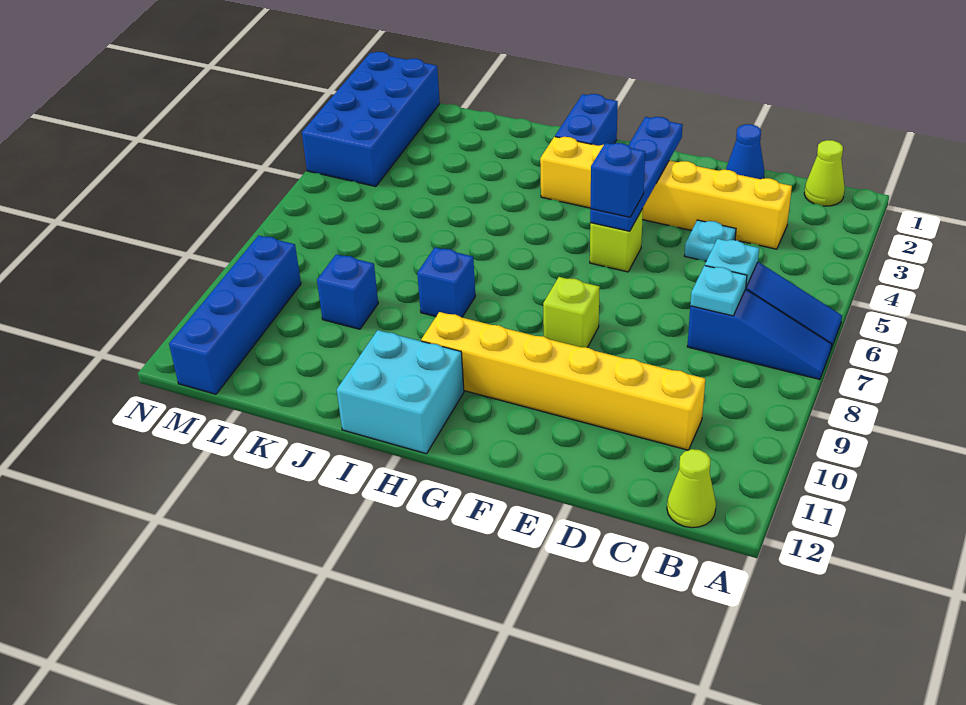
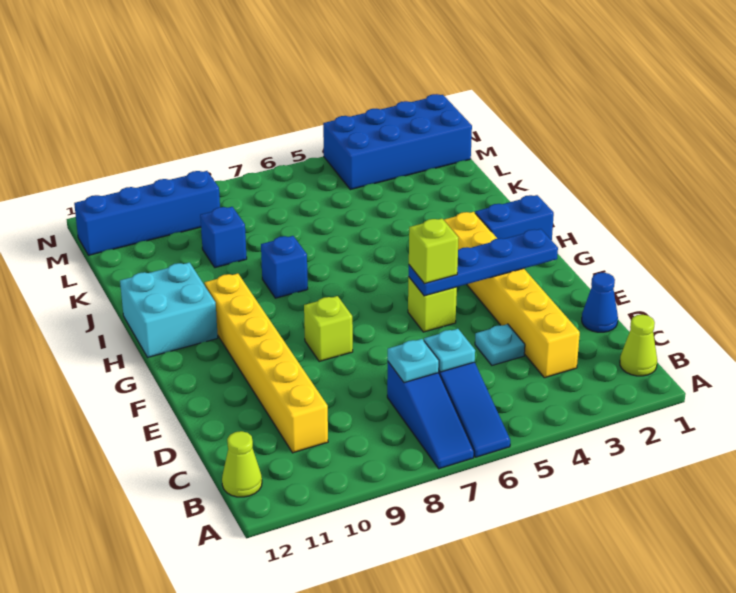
blue 1x1 brick [590,143,645,217] -> lime 1x1 brick [409,219,458,284]

